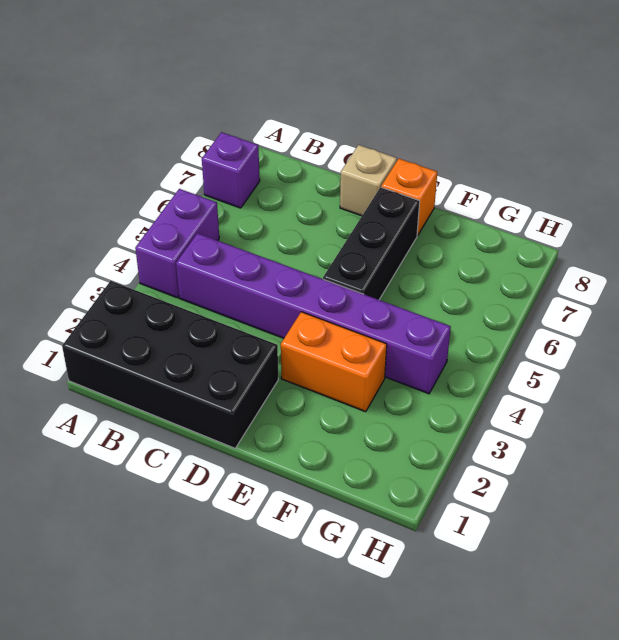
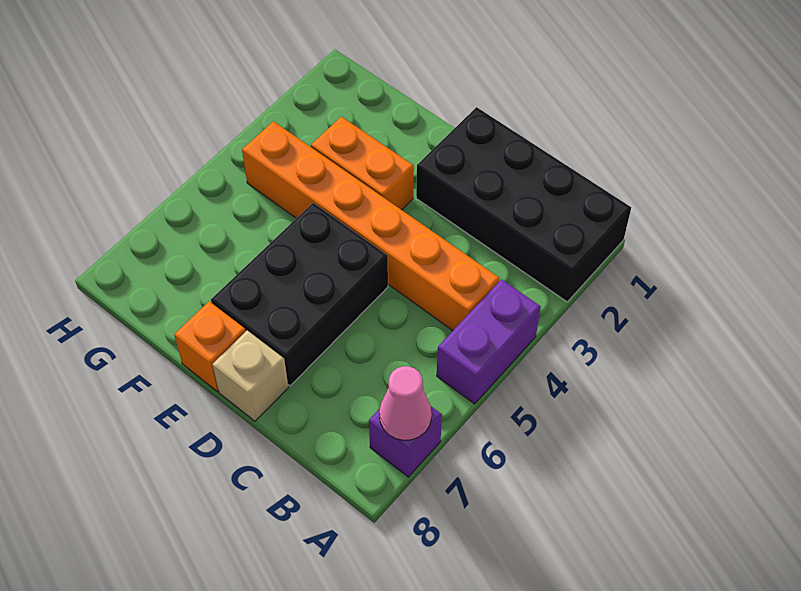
none -> pink 1x1 cone [379,366,432,440]
purple 1x6 brick [176,233,451,394] -> orange 1x6 brick [242,121,500,331]
black 1x3 brick [323,187,420,300] -> black 2x3 brick [211,203,388,386]

